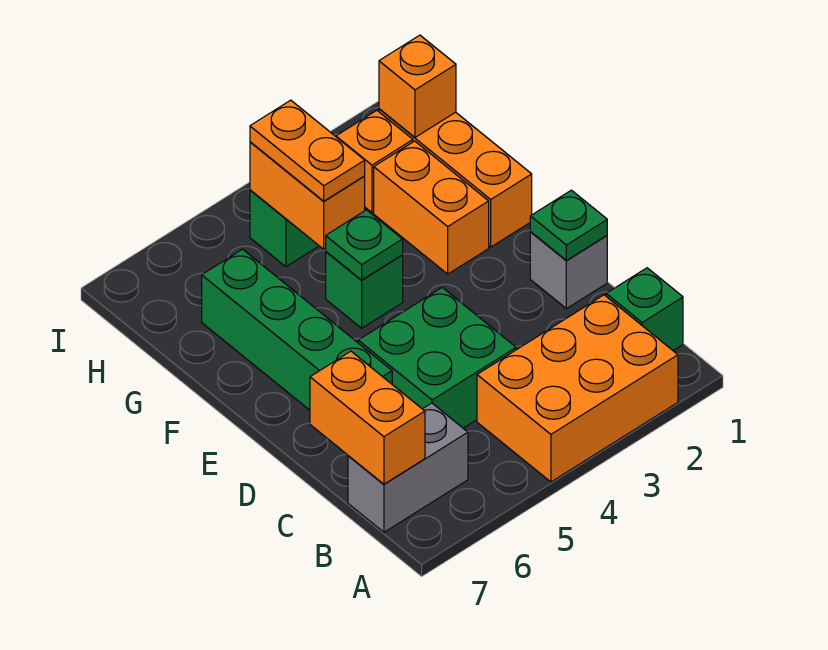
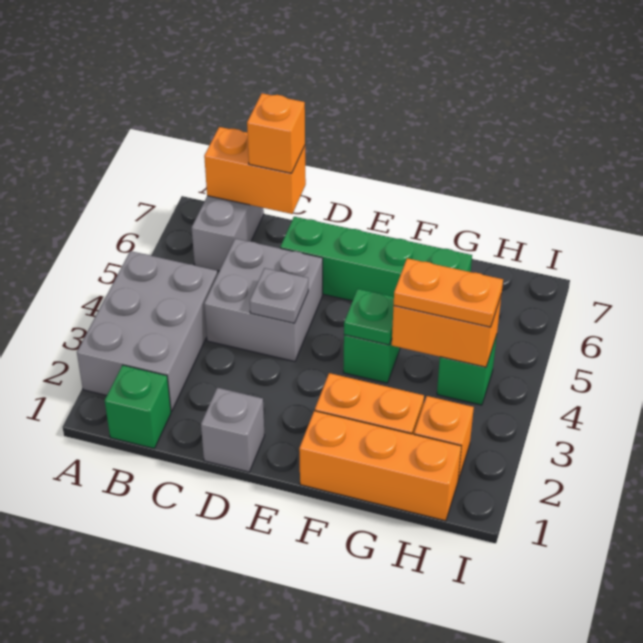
orange 2x3 brick [477,295,678,482] -> grey 2x3 brick [77,251,218,411]
green 2x2 brick [358,287,516,428] -> grey 2x2 brick [204,239,323,362]
green 1x1 plate [530,190,607,260] -> none
none -> grey 1x1 plate [250,268,308,323]
orange 1x1 brick [379,35,456,137] -> orange 1x1 brick moved to [247,93,305,173]

